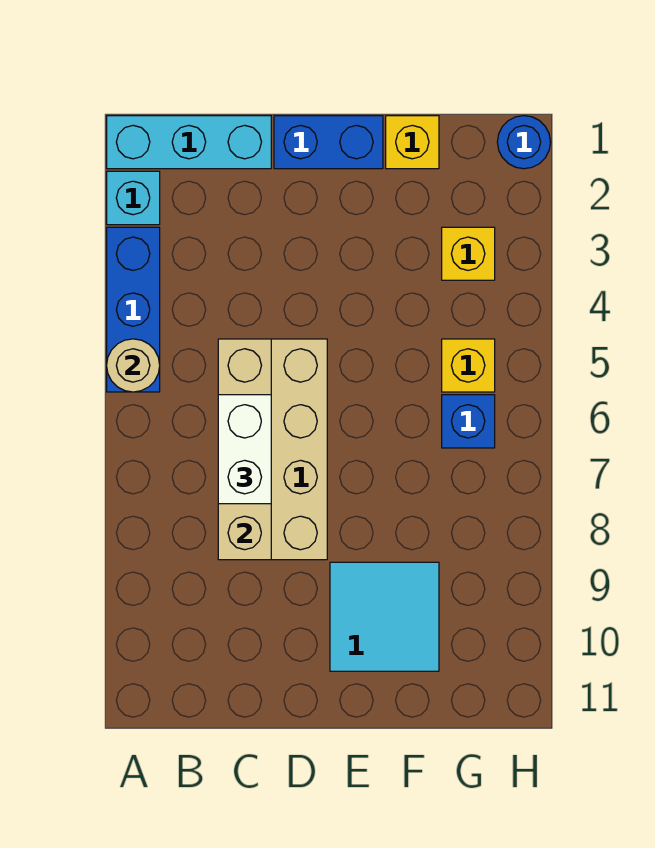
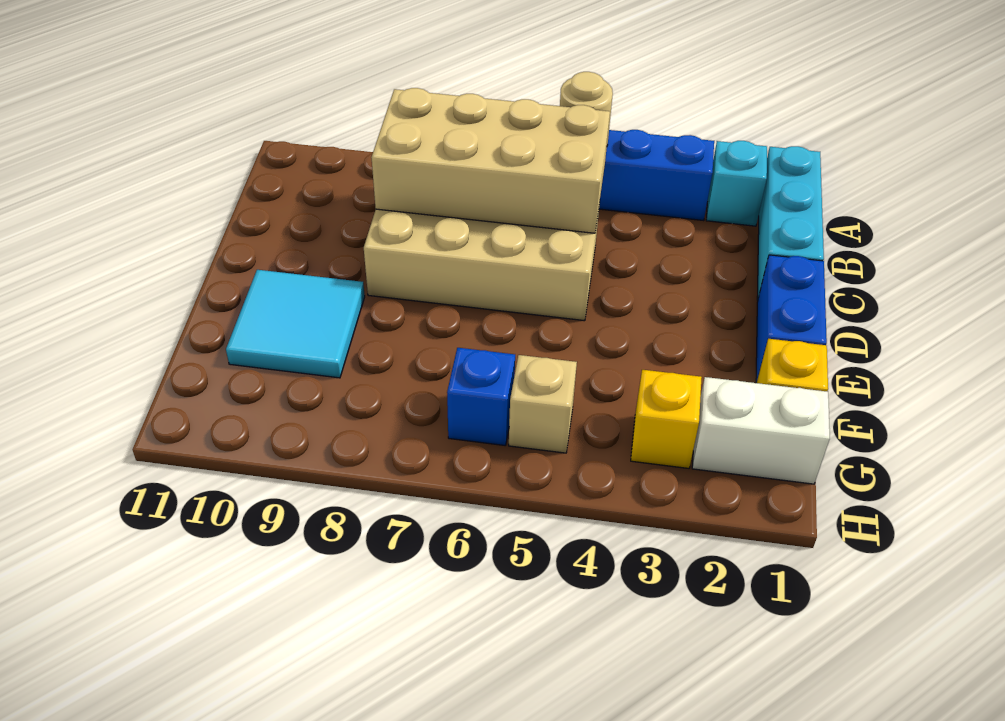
tan 1x4 brick [218,339,271,560] -> tan 2x4 brick [371,88,610,233]
white 1x2 brick [218,395,271,504] -> white 1x2 brick moved to [692,377,830,484]
yellow 1x1 brick [442,339,495,392] -> tan 1x1 brick [509,355,577,453]
blue 1x1 round brick [497,116,550,169] -> none

